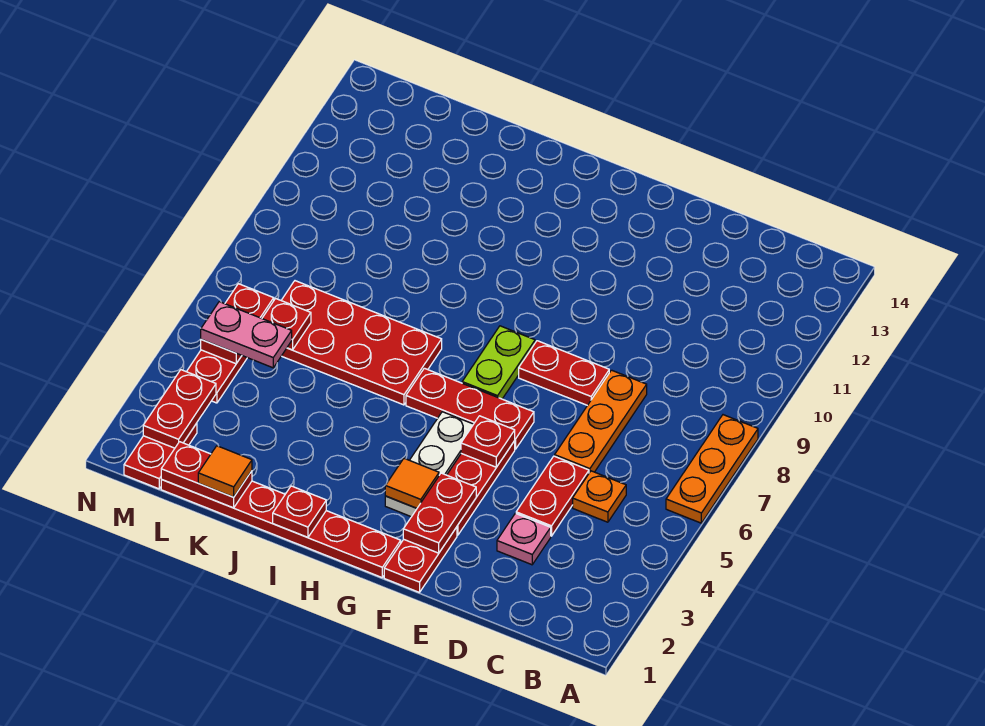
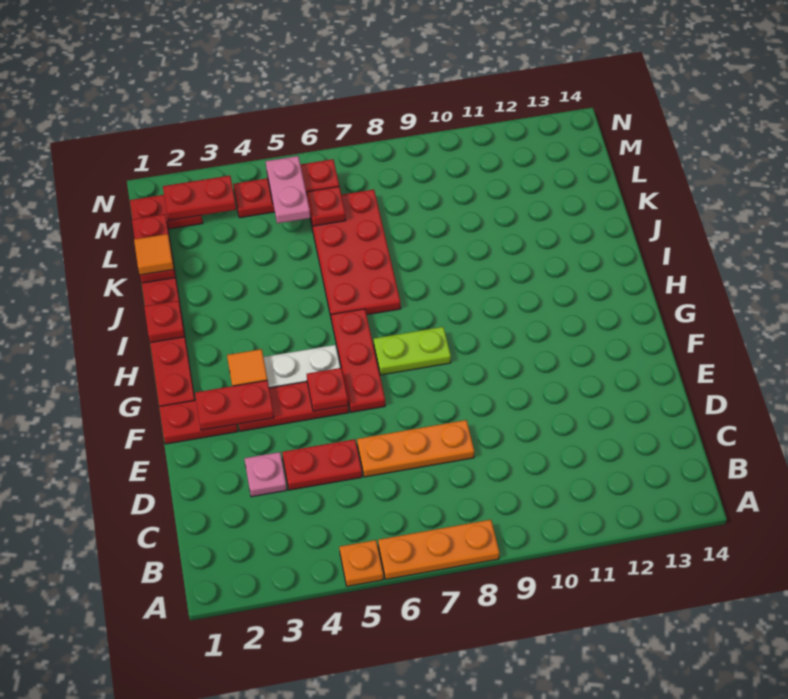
orange 1x1 plate [573,471,626,522] -> orange 1x1 plate moved to [340,540,383,586]
red 1x2 plate [519,341,609,405] -> none

